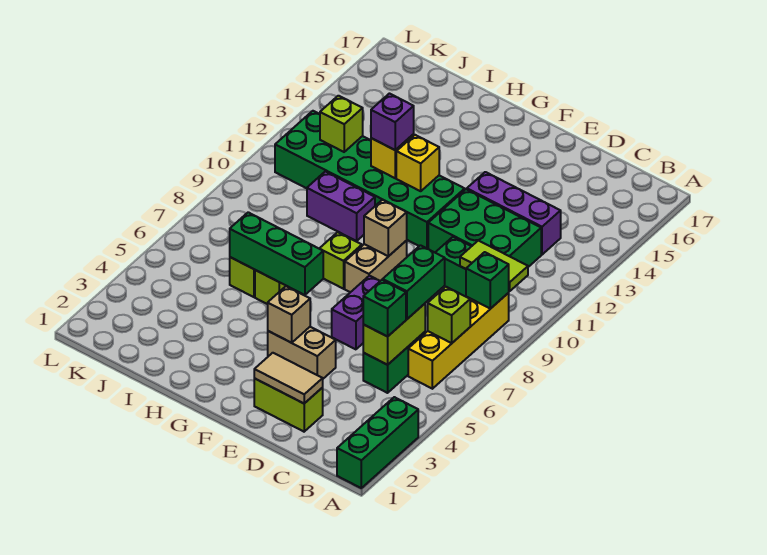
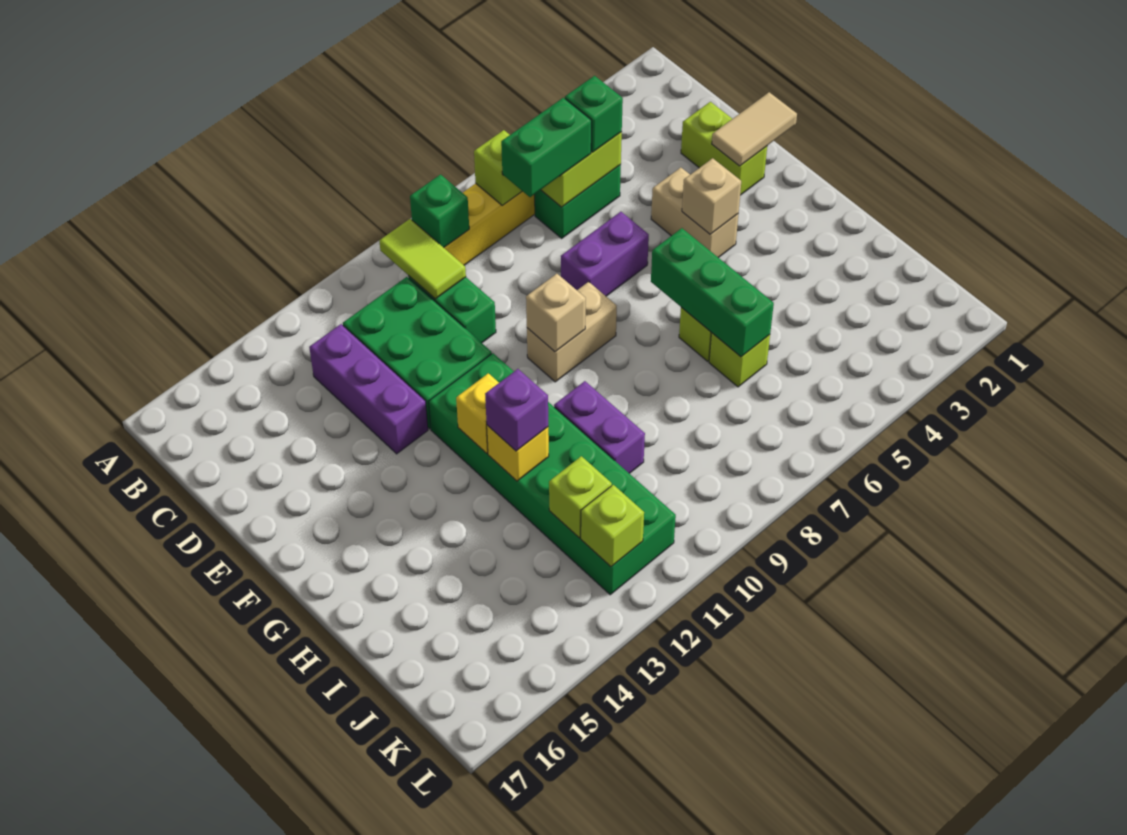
green 1x3 brick [337,397,418,488] -> none
tan 1x2 tile [254,353,323,403] -> tan 1x2 tile turned to [712,92,797,166]
lime 1x1 brick [319,232,362,289] -> lime 1x1 brick moved to [581,485,644,567]

